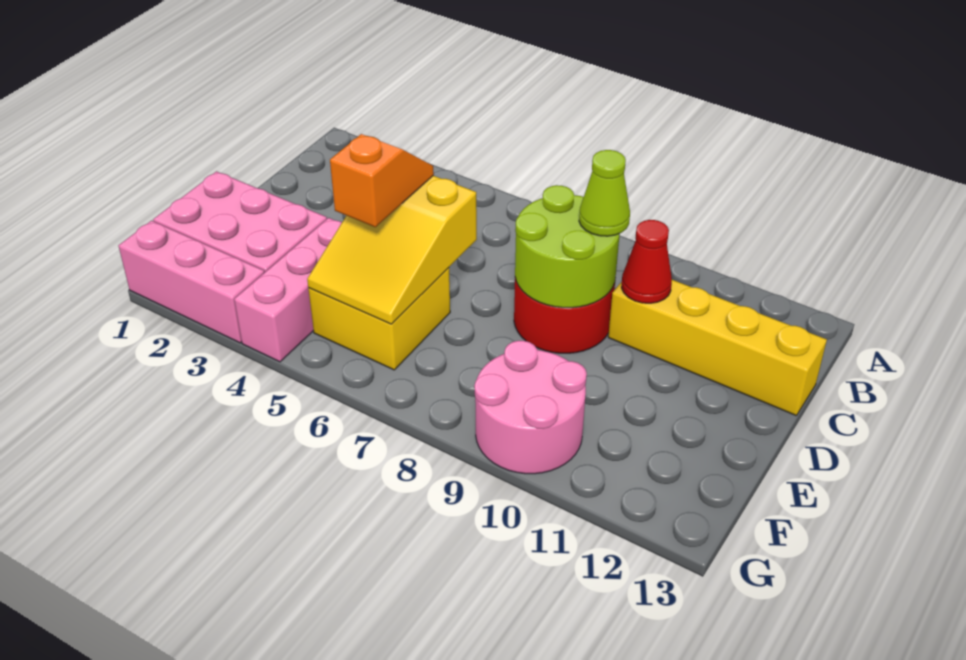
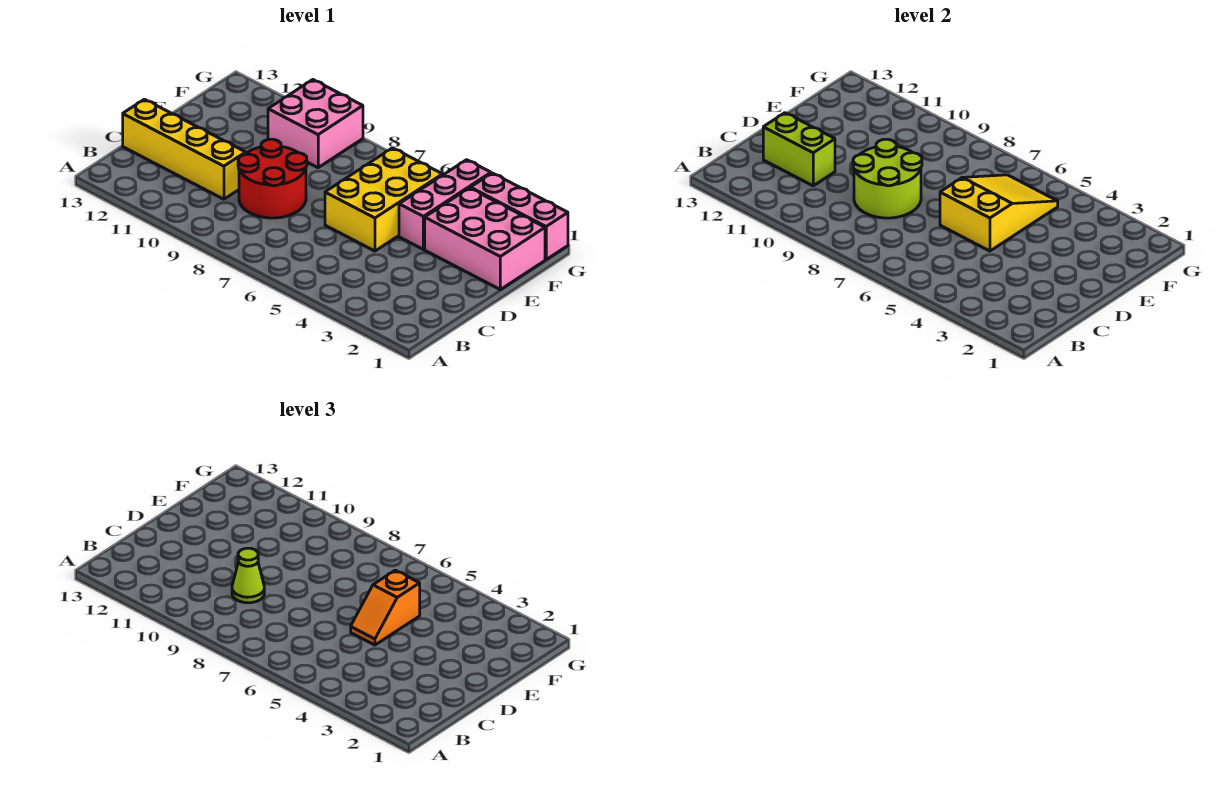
red 1x1 cone [621,220,672,303] -> none
none -> lime 1x2 brick [763,113,835,186]
yellow 2x2 brick [308,268,450,370] -> yellow 2x3 brick [325,148,443,251]
pink 2x2 round brick [474,341,587,474] -> pink 2x2 brick [268,80,363,168]

